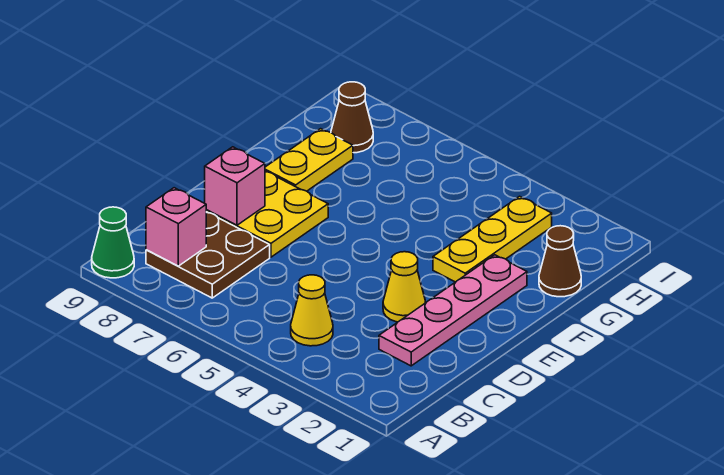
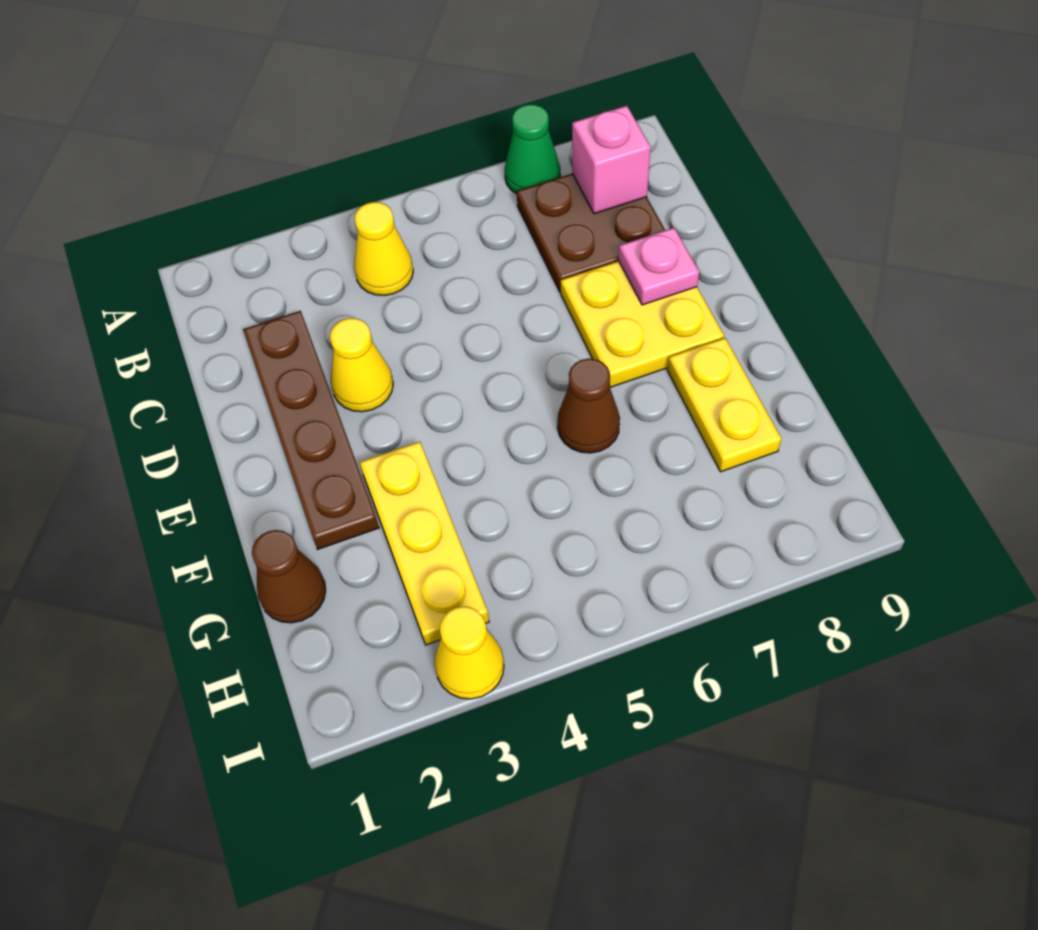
green 1x1 cone [92,207,134,278] -> green 1x1 cone moved to [504,104,560,194]
pink 1x4 plate [379,255,527,366] -> brown 1x4 plate [243,311,379,549]
pink 1x1 brick [205,147,265,225] -> pink 1x1 plate [619,228,699,305]
brown 1x1 cone [331,82,373,153] -> brown 1x1 cone moved to [557,359,620,453]
none -> yellow 1x1 cone [435,606,504,699]

